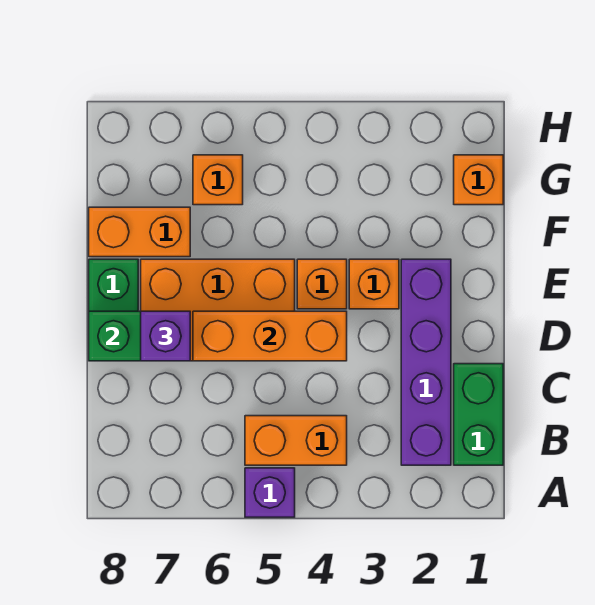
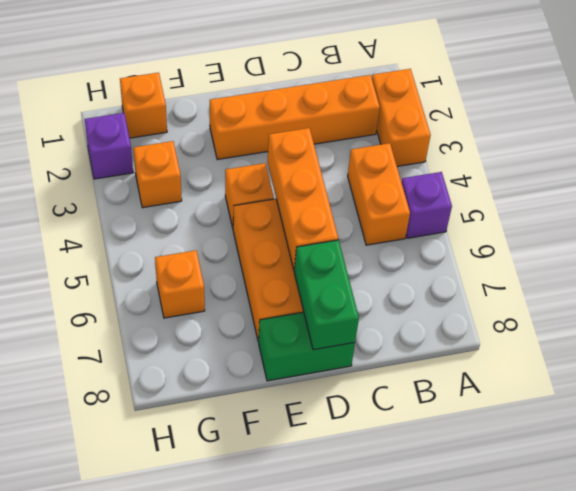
green 1x2 brick [454,364,503,465] -> none
purple 1x4 brick [401,259,451,465] -> orange 1x4 brick [210,75,380,160]
purple 1x1 brick [141,311,190,361] -> purple 1x1 brick moved to [85,113,133,179]
orange 1x1 brick [349,259,399,309] -> orange 1x1 brick moved to [133,141,182,208]
orange 1x2 brick [89,207,190,257] -> orange 1x2 brick moved to [372,69,431,166]

